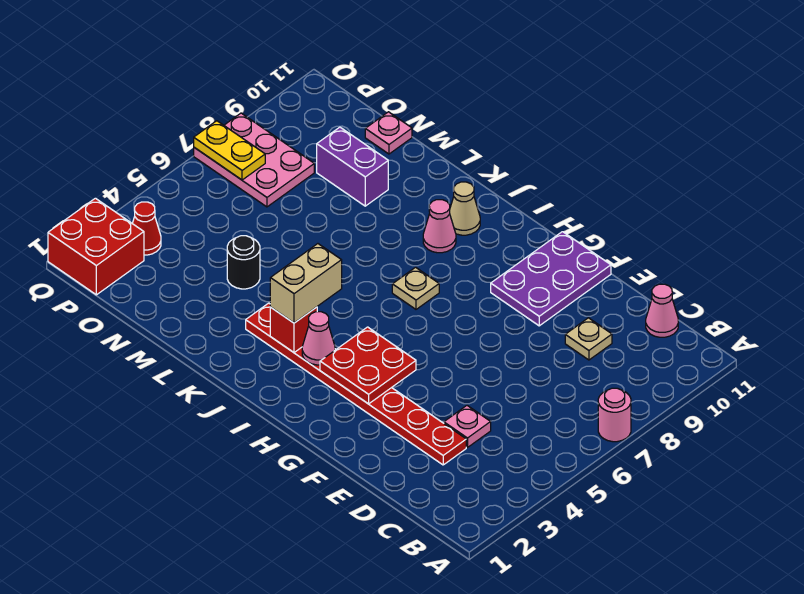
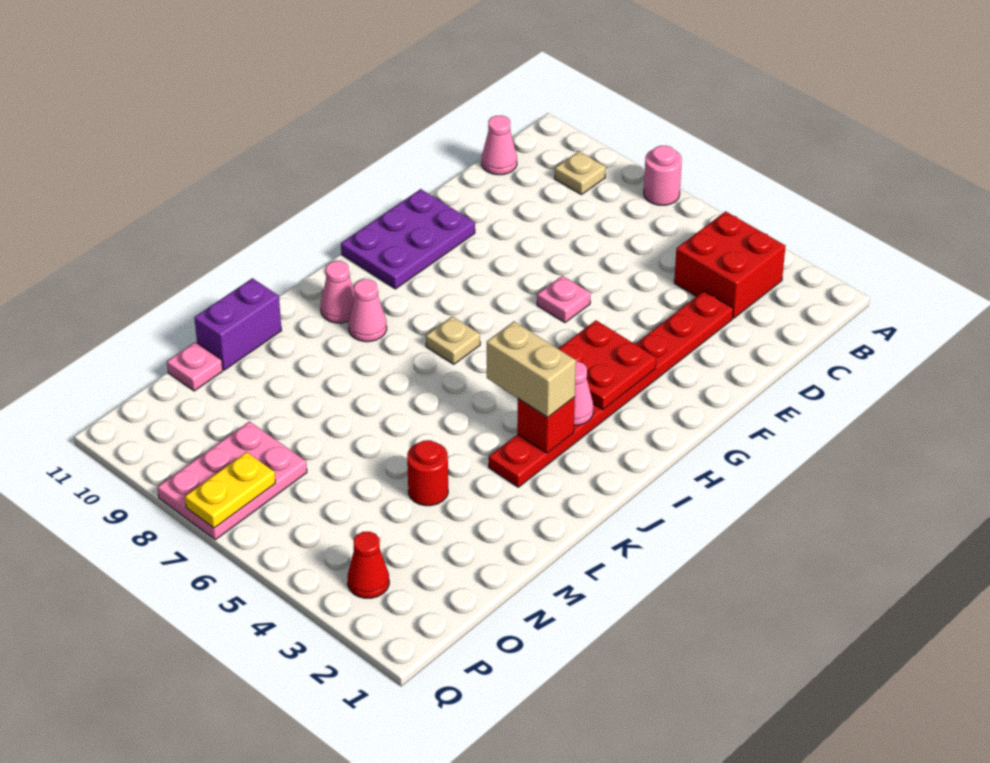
pink 1x1 plate [444,406,491,447] -> pink 1x1 plate moved to [537,276,591,323]
tan 1x1 plate [565,318,612,360] -> tan 1x1 plate moved to [555,151,606,195]
purple 2x3 plate [491,232,611,326] -> purple 2x3 plate turned to [341,189,475,289]
tan 1x1 cone [450,182,480,235] -> pink 1x1 cone [321,261,354,323]
black 1x1 round brick [227,236,260,289] -> red 1x1 round brick [407,440,448,506]
purple 1x2 brick [317,127,388,206] -> purple 1x2 brick moved to [194,278,282,370]
red 2x2 brick [48,198,144,295] -> red 2x2 brick moved to [674,211,786,318]

